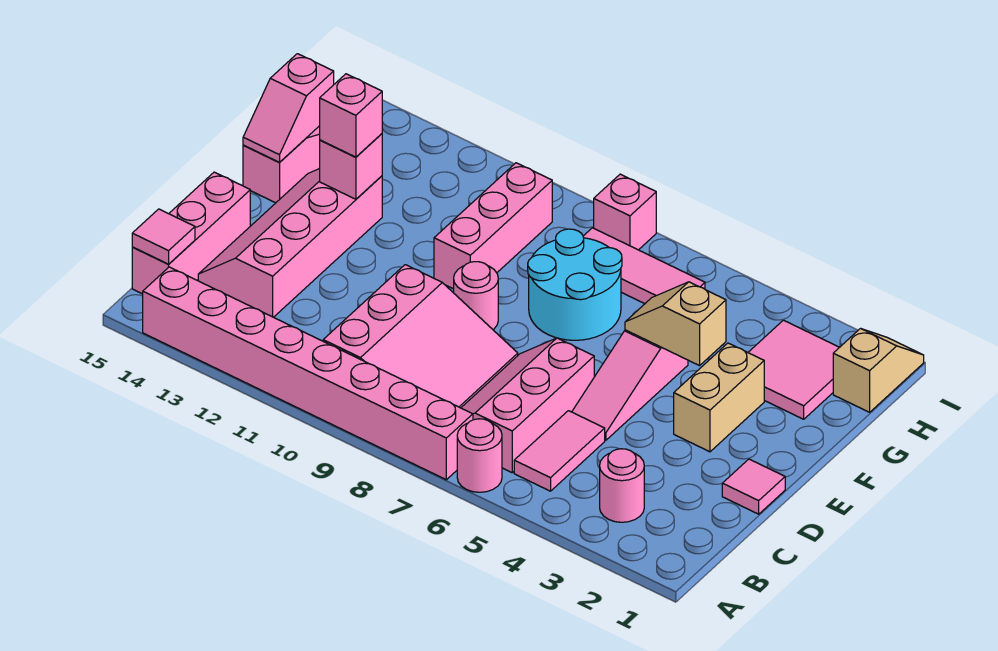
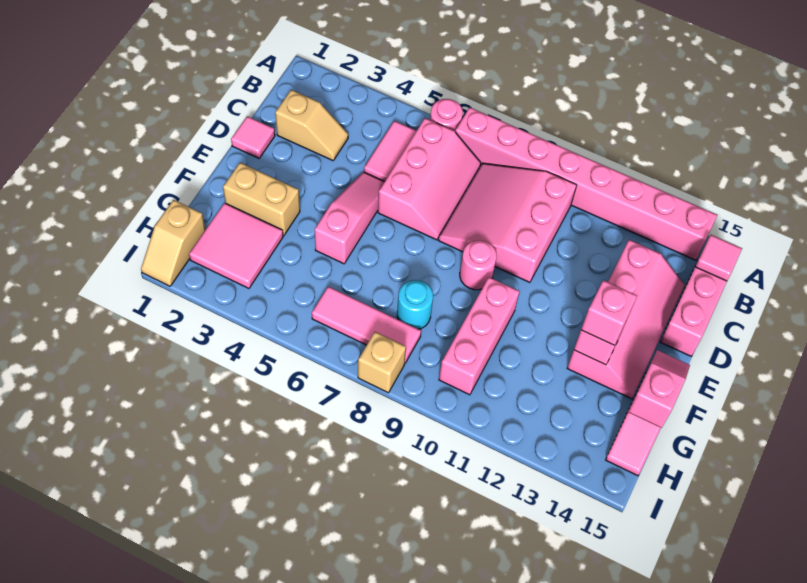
pink 1x1 round brick [600,449,644,522] -> none
tan 1x2 brick [674,343,764,452] -> tan 1x2 brick turned to [223,163,300,236]
tan 1x2 slope [625,282,726,366] -> tan 1x2 slope moved to [275,90,348,161]
cyan 2x2 round brick [528,229,622,340] -> cyan 1x1 round brick [397,280,433,329]
pink 1x1 brick [594,174,656,250] -> tan 1x1 brick [358,332,406,393]

